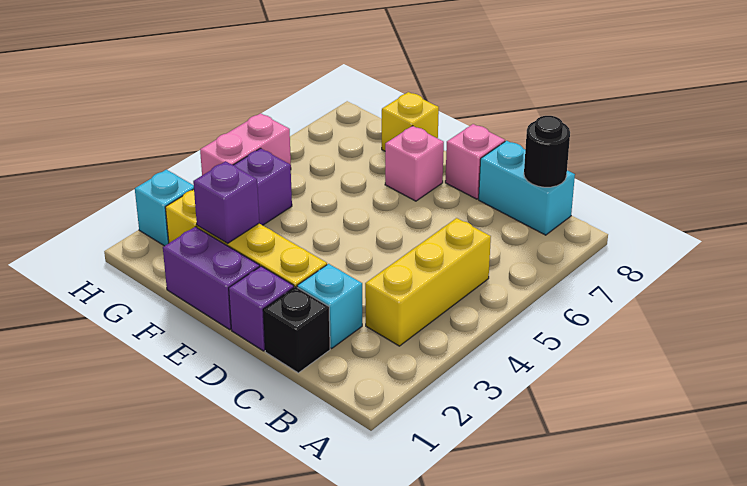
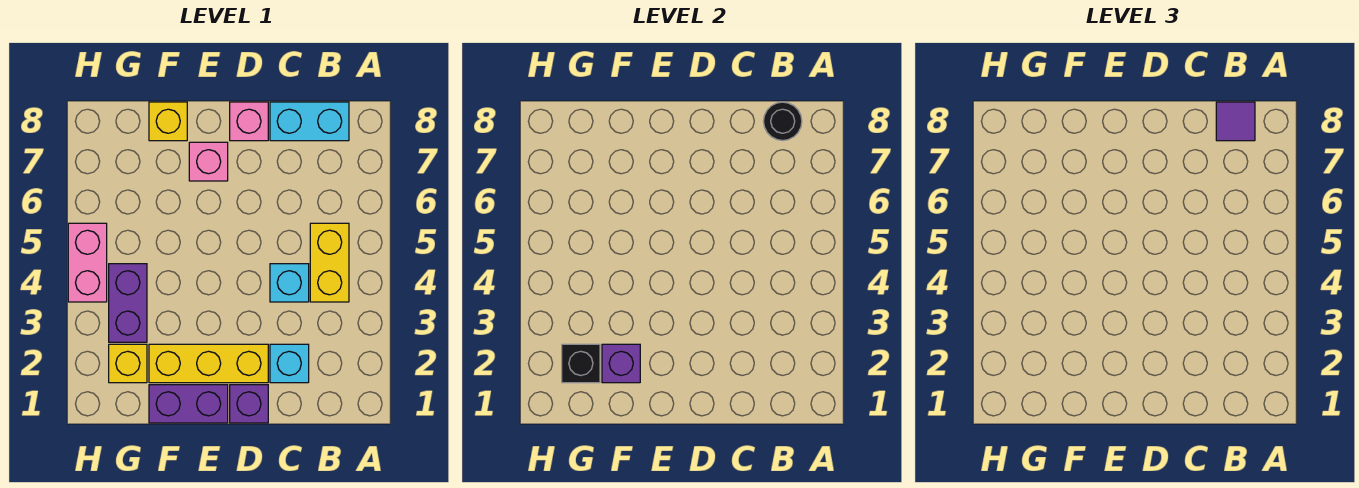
yellow 1x3 brick [365,218,491,346] -> yellow 1x2 brick [310,223,349,302]
none -> purple 1x1 tile [1216,102,1255,141]
black 1x1 brick [263,287,330,373] -> black 1x1 brick moved to [562,344,600,383]
cyan 1x1 brick [135,170,194,246] -> cyan 1x1 brick moved to [270,264,309,302]

